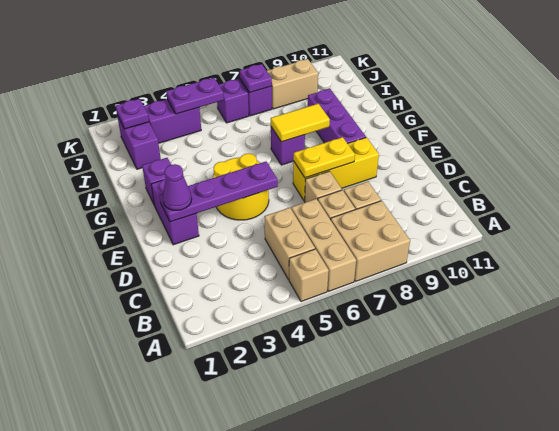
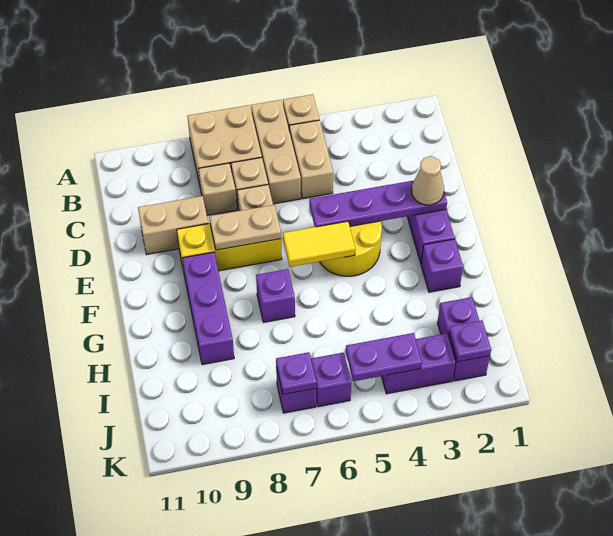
purple 1x1 cone [163,164,192,210] -> tan 1x1 cone [412,157,444,205]
yellow 1x2 plate [293,137,355,178] -> tan 1x2 plate [209,205,281,250]
yellow 1x2 tile [271,104,330,142] -> yellow 1x2 tile moved to [283,221,355,267]
tan 1x2 brick [267,59,318,109] -> tan 1x2 brick moved to [138,196,208,255]

